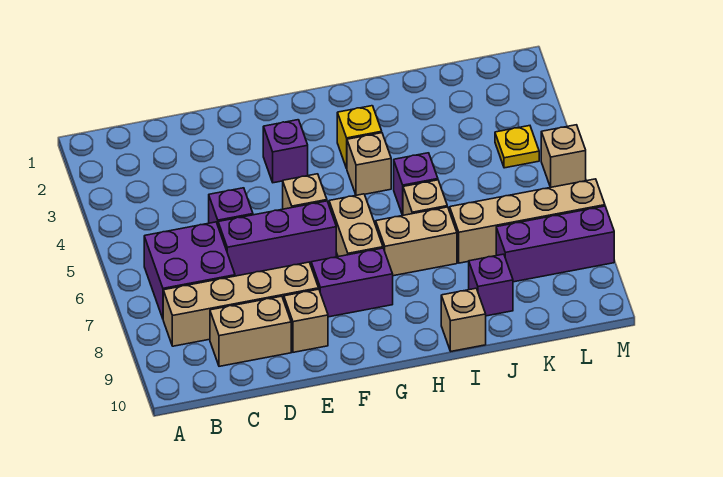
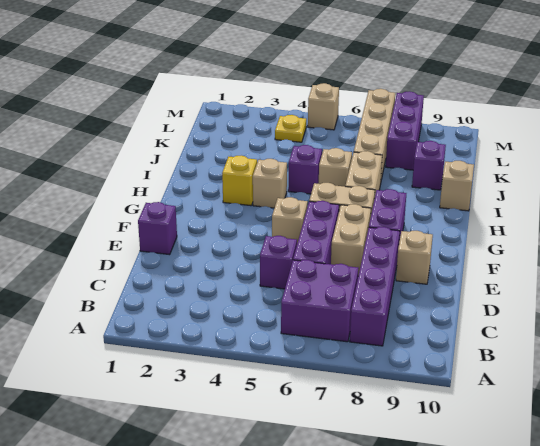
tan 1x4 brick [163,262,319,346] -> purple 1x4 brick [350,227,400,346]
tan 1x2 brick [210,296,291,366] -> tan 1x2 brick moved to [331,204,371,276]
purple 1x1 brick [263,120,308,183] -> purple 1x1 brick moved to [138,202,177,255]

